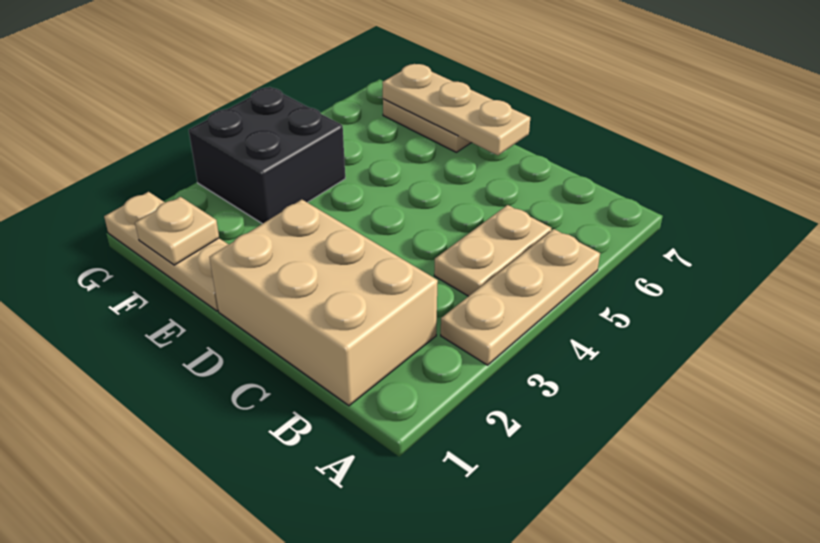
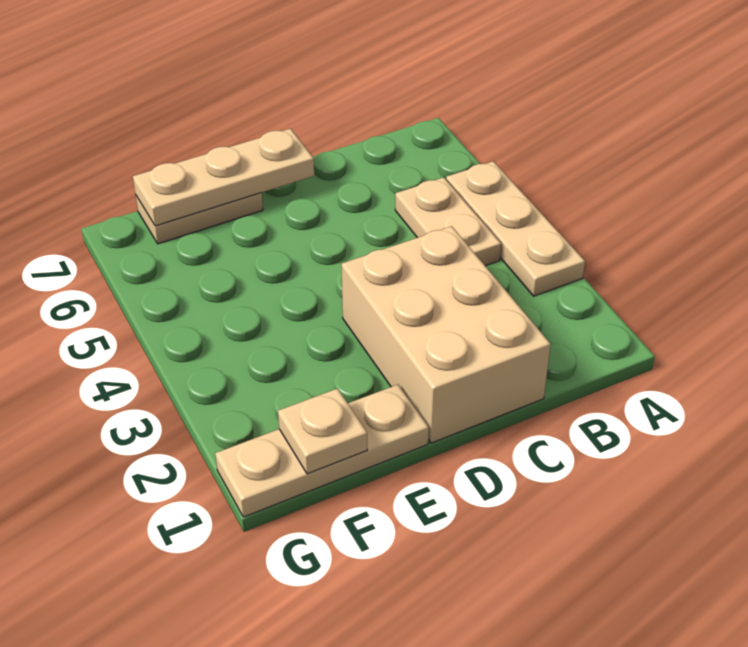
tan 2x3 brick [209,200,438,406] -> tan 2x3 brick turned to [342,226,551,443]
black 2x2 brick [189,87,345,224] -> none

